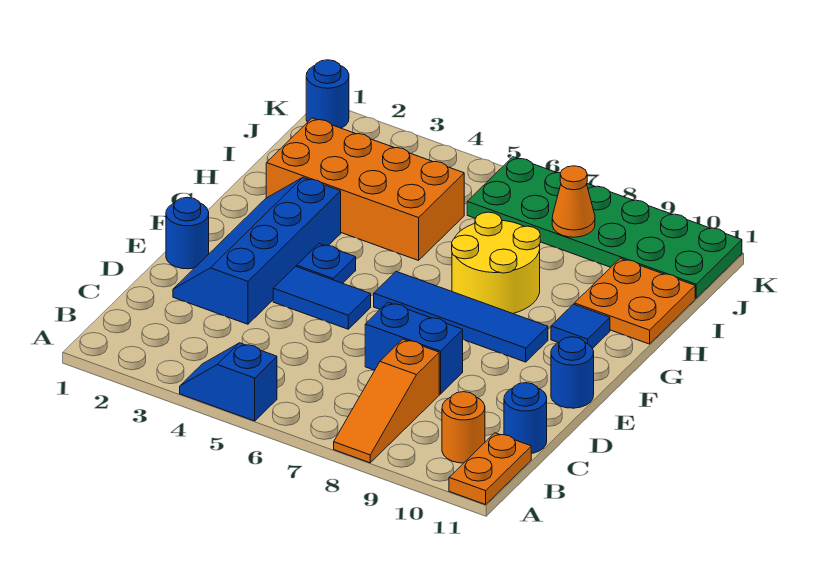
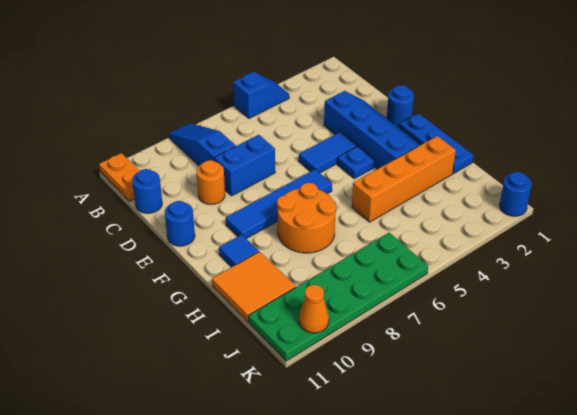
orange 1x3 slope [334,339,439,463] -> blue 1x3 slope [169,123,236,165]
orange 1x1 round brick [442,392,485,463] -> orange 1x1 round brick moved to [197,160,225,204]
none -> blue 1x3 plate [399,113,474,173]
yellow 2x2 round brick [452,212,540,314] -> orange 2x2 round brick [277,183,337,253]
orange 2x4 brick [266,118,464,260] -> orange 1x4 brick [352,136,456,222]
orange 2x2 plate [574,258,695,344] -> orange 2x2 tile [212,252,296,322]
orange 1x1 cone [552,166,595,237] -> orange 1x1 cone moved to [299,285,329,333]

